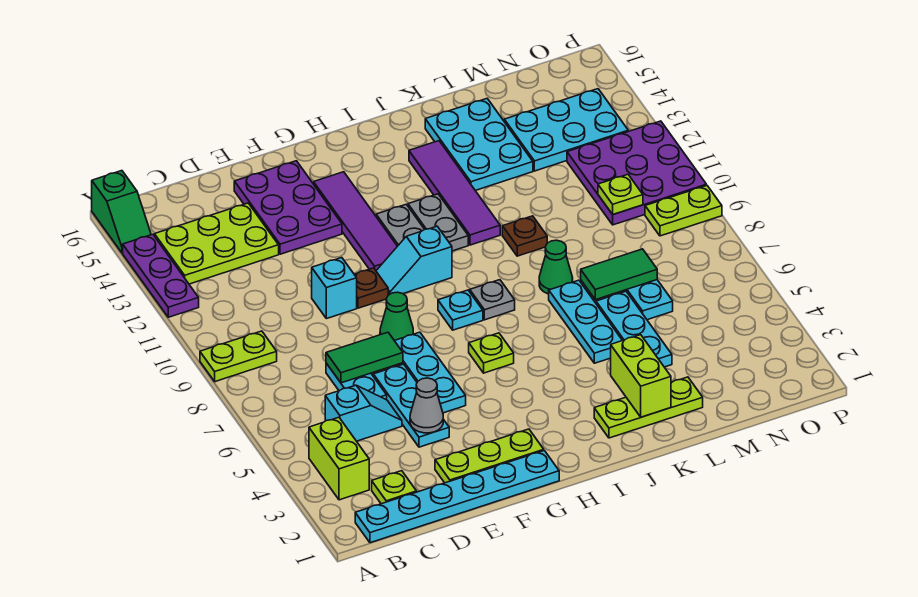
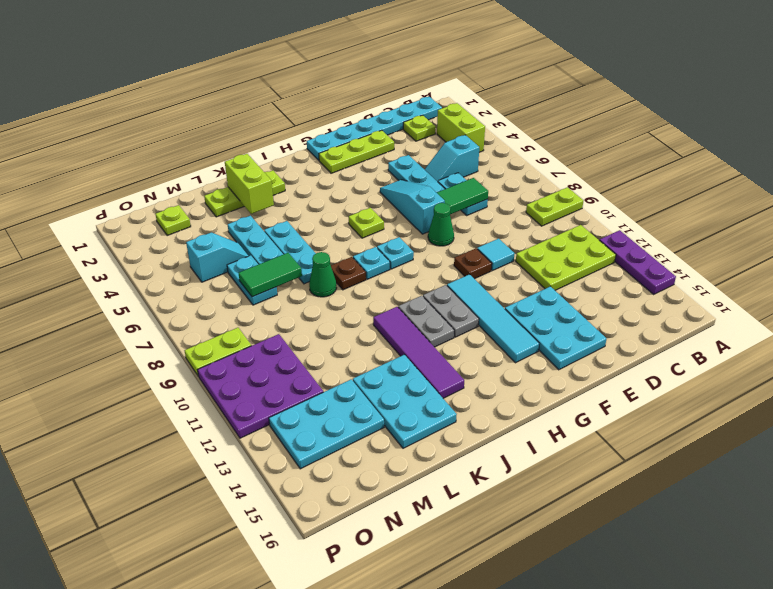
green 1x2 slope [92,171,151,253] -> none
lime 2x3 plate [154,203,279,284] -> lime 2x3 plate moved to [516,225,616,290]
grey 1x1 cone [410,378,443,433] -> none
cyan 1x1 brick [312,258,357,319] -> cyan 1x1 tile [477,238,515,271]
purple 2x3 plate [234,161,342,254] -> cyan 2x3 plate [505,286,606,370]
cyan 1x3 plate [395,332,466,413] -> cyan 1x3 slope [380,180,445,234]
cyan 1x2 slope [376,226,452,295] -> cyan 1x2 slope moved to [186,232,249,282]
purple 1x4 tile [314,172,397,270] -> cyan 1x4 tile [447,274,539,363]
grey 1x1 plate [470,280,515,320] -> cyan 1x1 plate [353,247,390,279]
brown 1x1 plate [502,216,547,256] -> brown 1x1 plate moved to [331,257,366,290]
lime 1x1 plate [598,174,643,214] -> lime 1x1 plate moved to [155,205,191,236]

